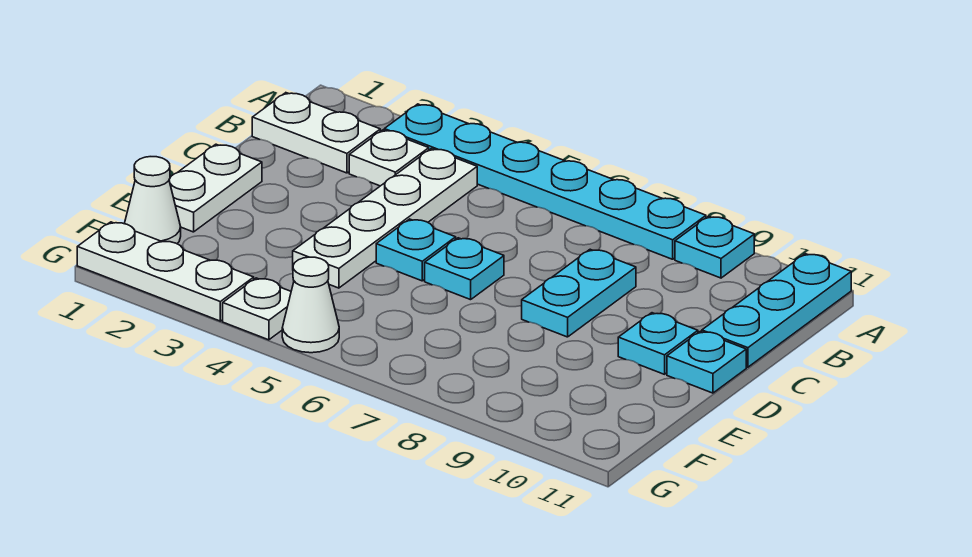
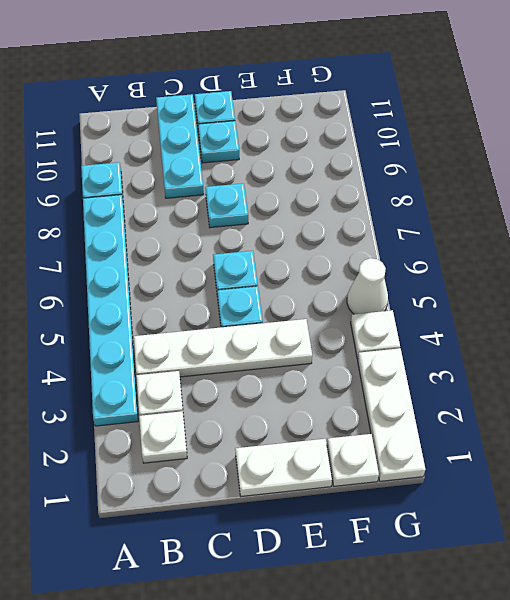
cyan 1x3 plate [702,254,851,367] -> cyan 1x3 plate turned to [156,94,204,198]
white 1x2 plate [252,93,380,173] -> white 1x1 plate [139,411,187,463]
cyan 1x2 plate [522,249,636,337] -> cyan 1x1 plate [205,183,248,228]
white 1x1 cone [124,157,181,244] -> white 1x1 plate [327,434,379,486]

